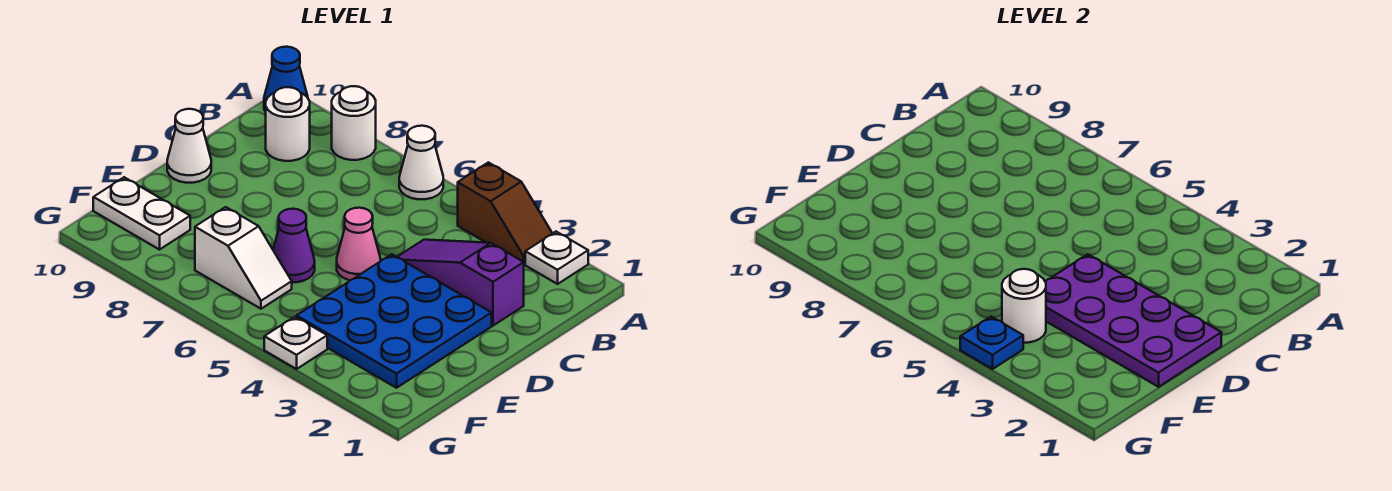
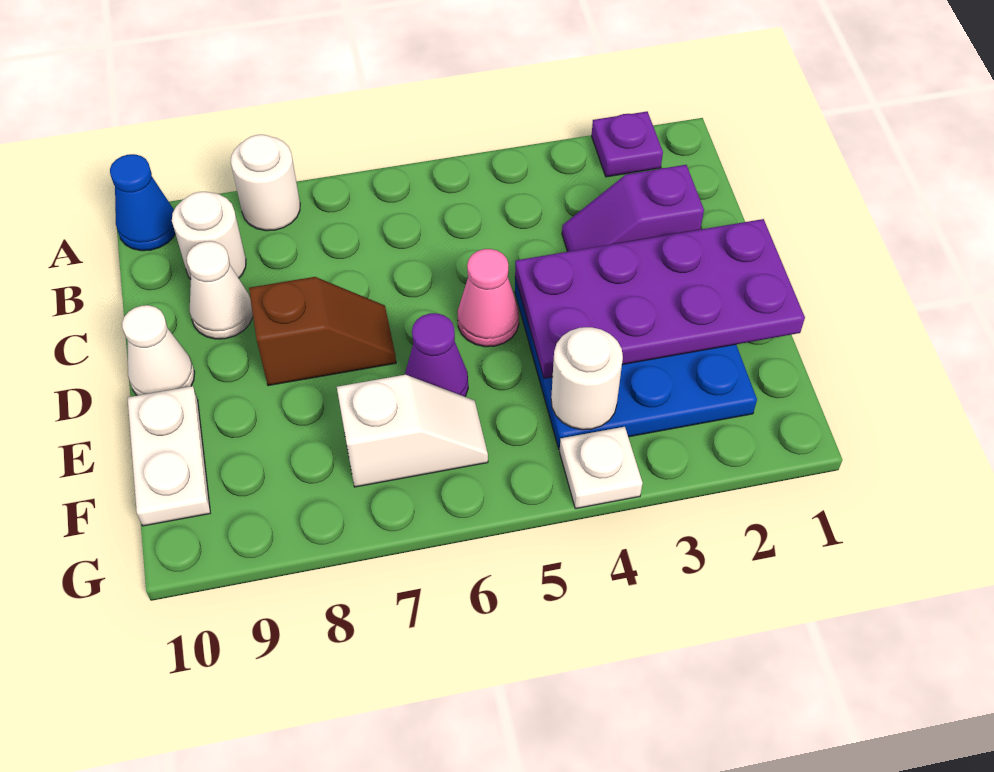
white 1x1 plate [525,232,588,284] -> purple 1x1 plate [592,111,663,177]
brown 1x2 slope [458,162,553,264] -> brown 1x2 slope moved to [249,277,396,386]
white 1x1 cone [399,126,443,199] -> white 1x1 cone moved to [187,241,253,339]
purple 1x3 slope [397,240,524,326] -> purple 1x2 slope [562,165,704,252]
white 1x2 plate [93,177,190,250] -> white 1x2 plate turned to [128,386,210,526]
blue 1x1 plate [960,317,1023,369] -> none

